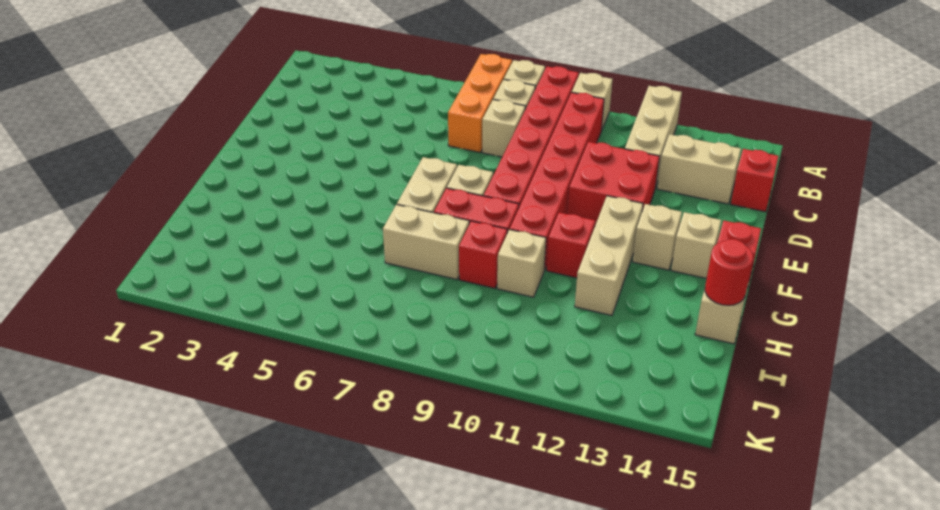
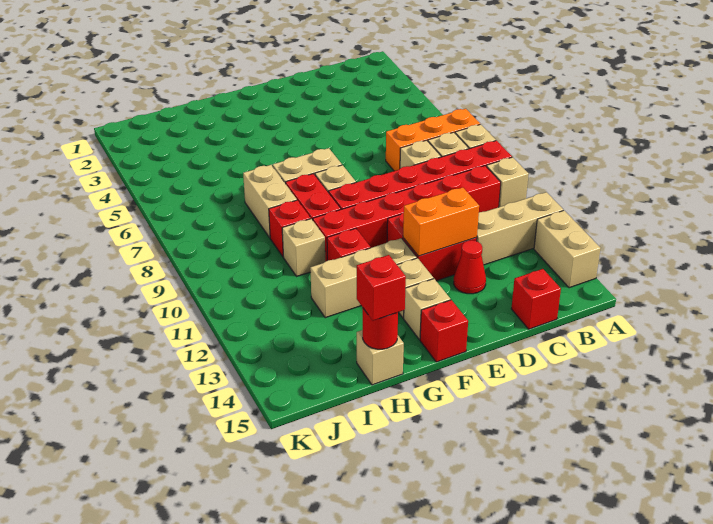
tan 1x2 brick [657,134,741,204] -> tan 1x2 brick moved to [534,211,601,288]
none -> orange 1x2 brick [403,188,479,256]
none -> red 1x1 cone [454,240,486,294]
none -> red 1x1 brick [357,255,406,321]

